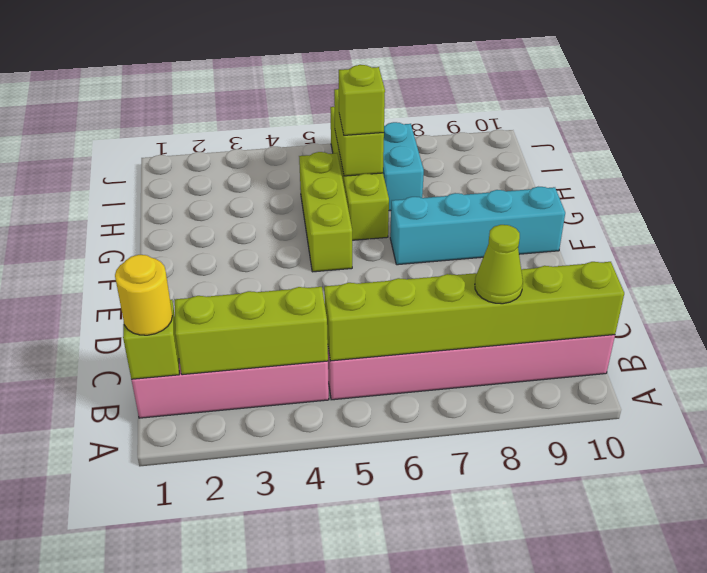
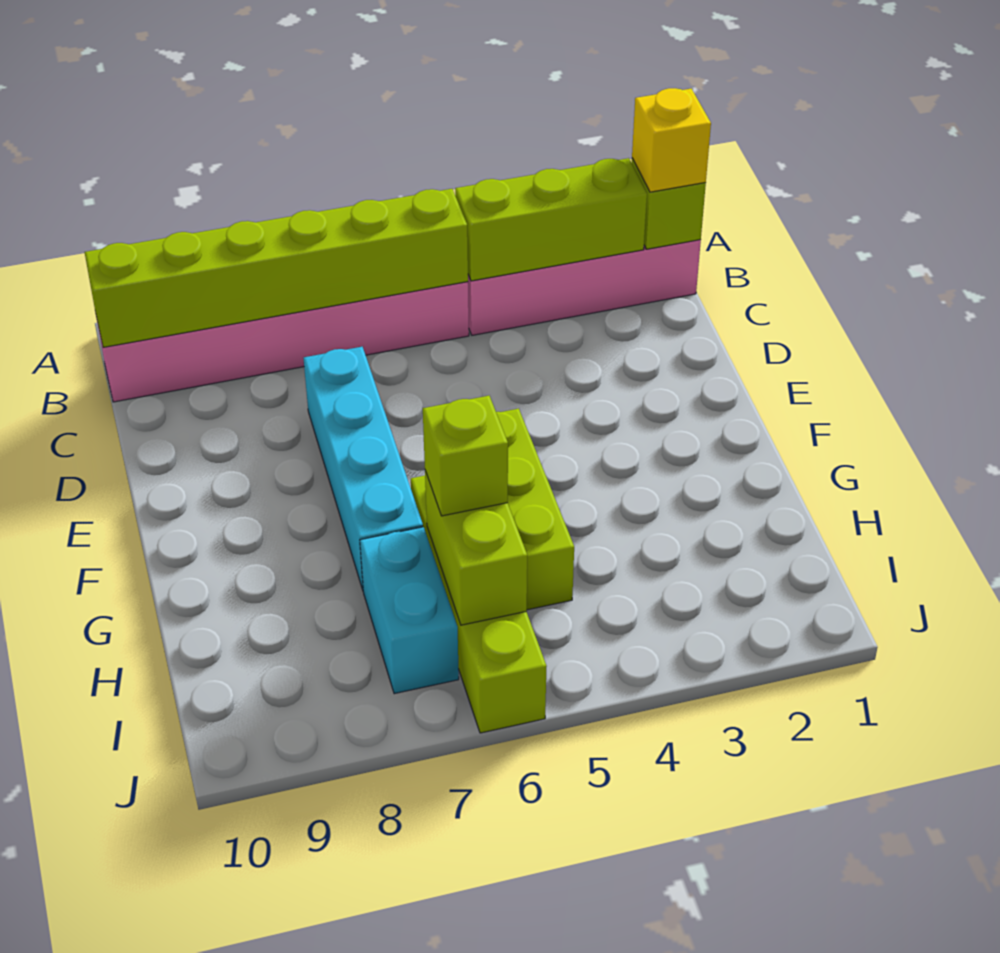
yellow 1x1 round brick [115,255,172,335] -> yellow 1x1 brick [632,88,711,192]
lime 1x1 cone [475,225,523,304] -> none
cyan 1x4 brick [390,187,565,265] -> cyan 1x4 brick turned to [304,347,423,589]

